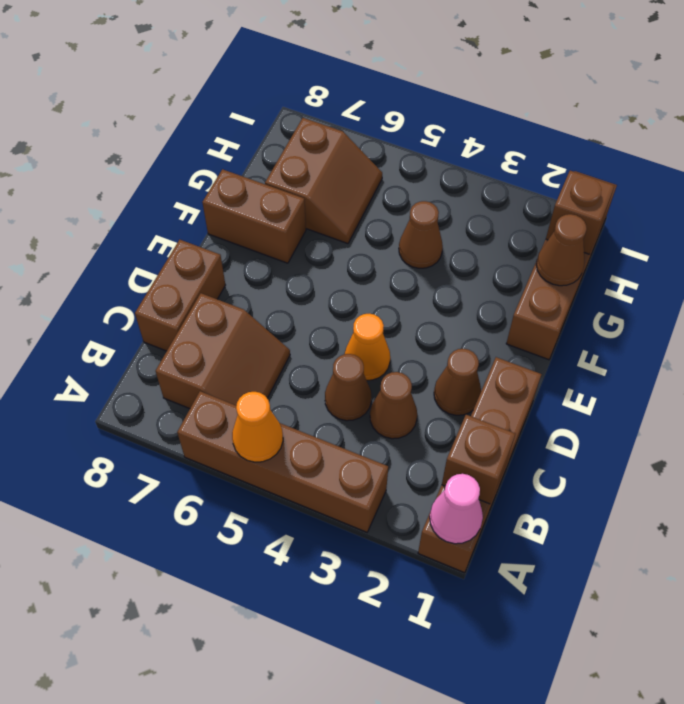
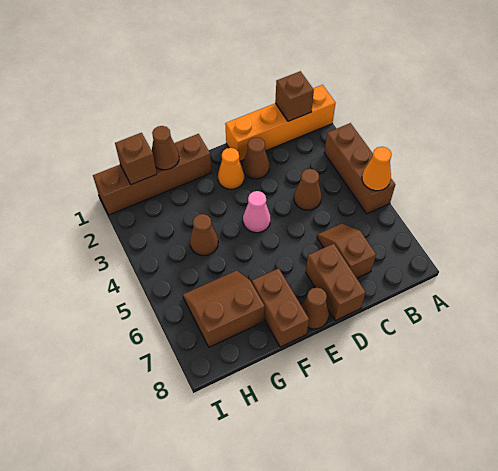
brown 1x4 brick [418,357,542,573] -> orange 1x4 brick [225,85,335,161]
pink 1x1 cone [430,474,483,544] -> pink 1x1 cone moved to [243,191,271,233]
brown 1x4 brick [177,391,388,532] -> brown 1x3 brick [324,123,395,214]
brown 2x2 slope [156,293,290,409] -> brown 1x2 slope [317,224,376,278]
brown 1x1 cone [370,372,417,439] -> brown 1x1 cone moved to [301,288,329,329]
brown 1x2 brick [135,240,225,351] -> brown 1x2 brick turned to [306,244,366,321]
orange 1x1 cone [345,314,390,380] -> orange 1x1 cone moved to [218,148,244,189]

